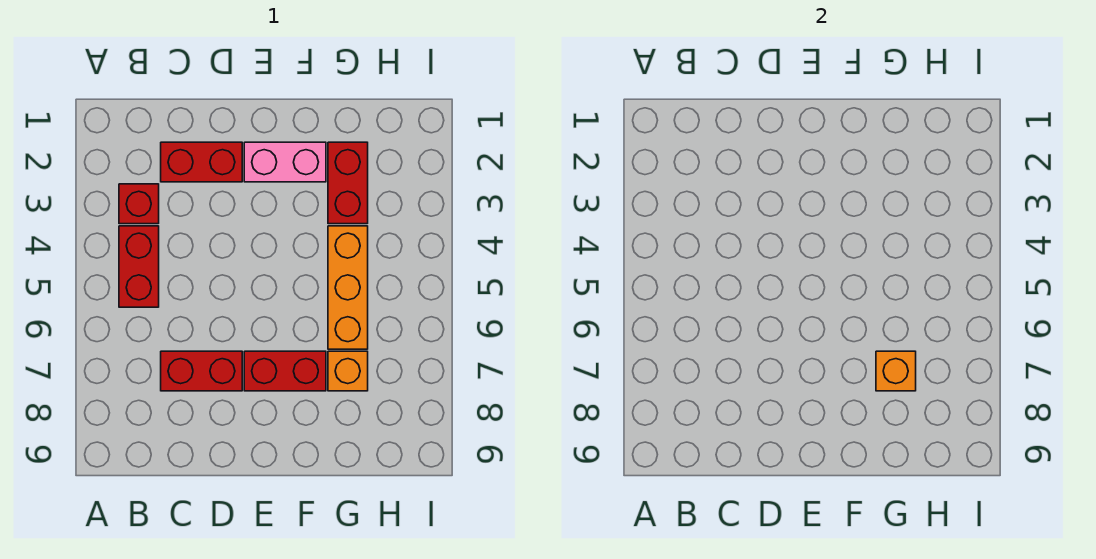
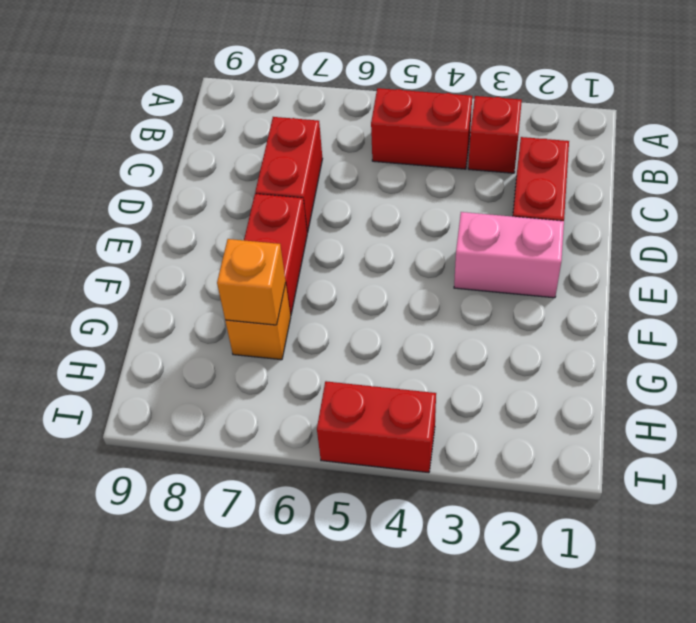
pink 1x2 brick [244,142,326,182] -> pink 1x2 brick turned to [454,212,564,298]
red 1x2 brick [328,142,368,224] -> red 1x2 brick moved to [317,381,436,473]
orange 1x3 brick [328,226,368,349] -> none

